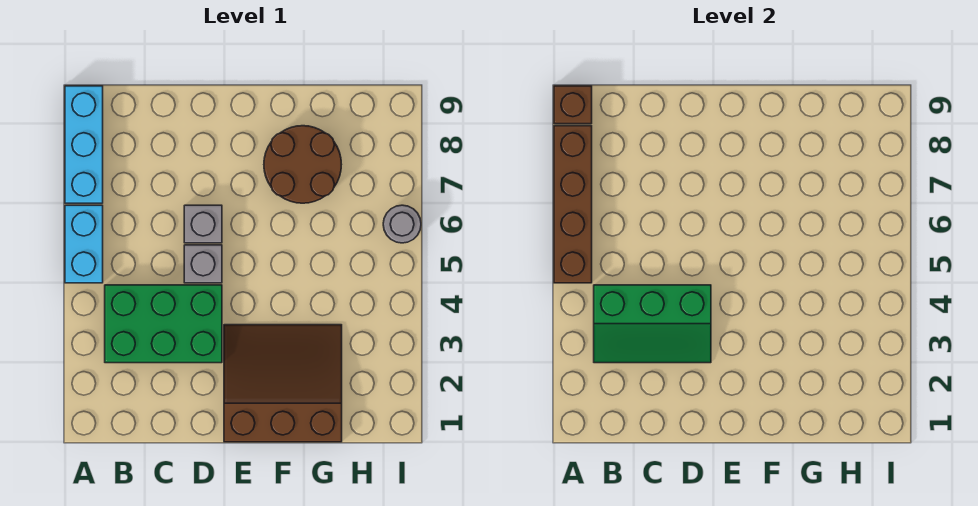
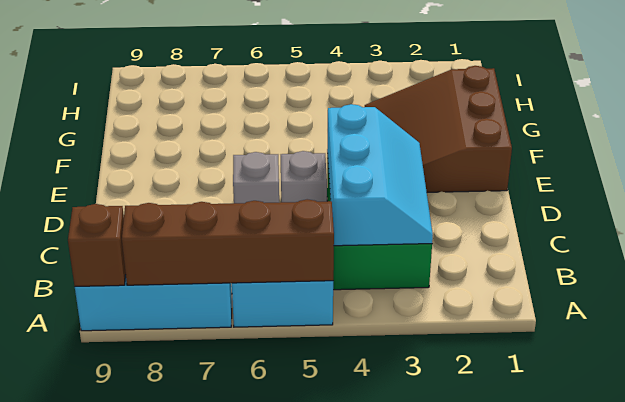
green 2x3 slope [594,285,711,363] -> cyan 2x3 slope [327,104,433,246]
brown 2x2 round brick [264,126,341,203] -> none
grey 1x1 round brick [383,205,421,243] -> none

